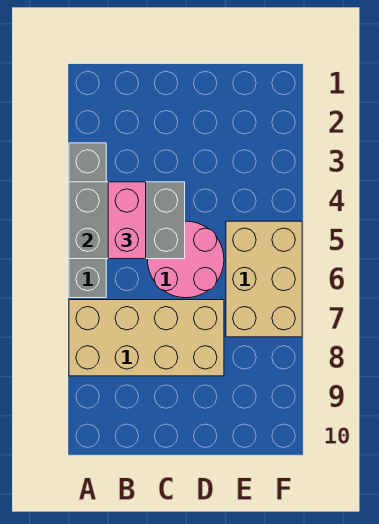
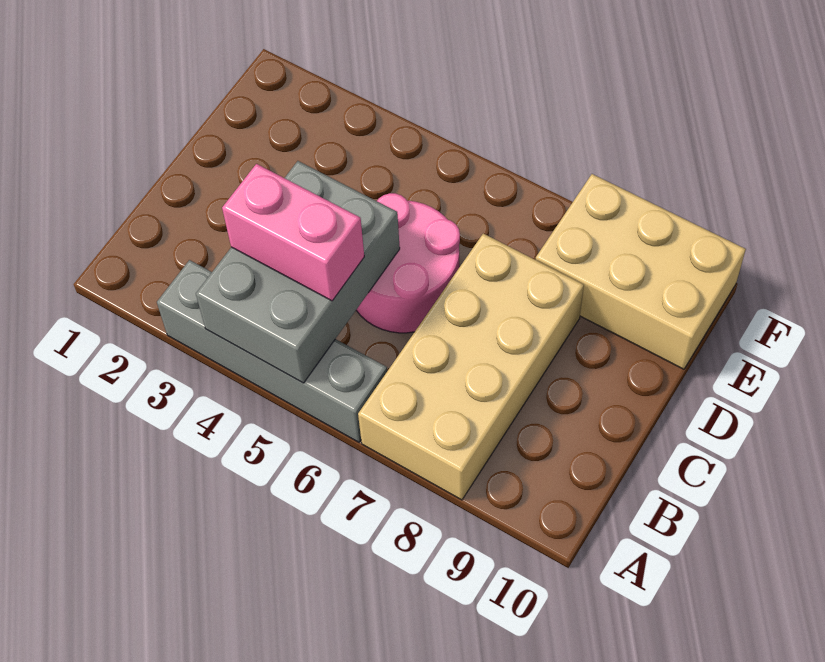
tan 2x3 brick [226,221,302,337] -> tan 2x3 brick moved to [536,174,746,369]

